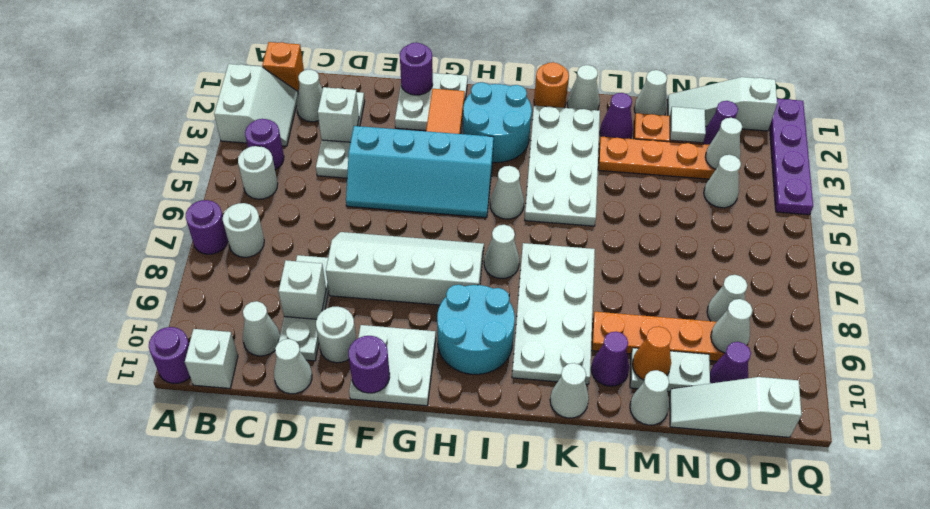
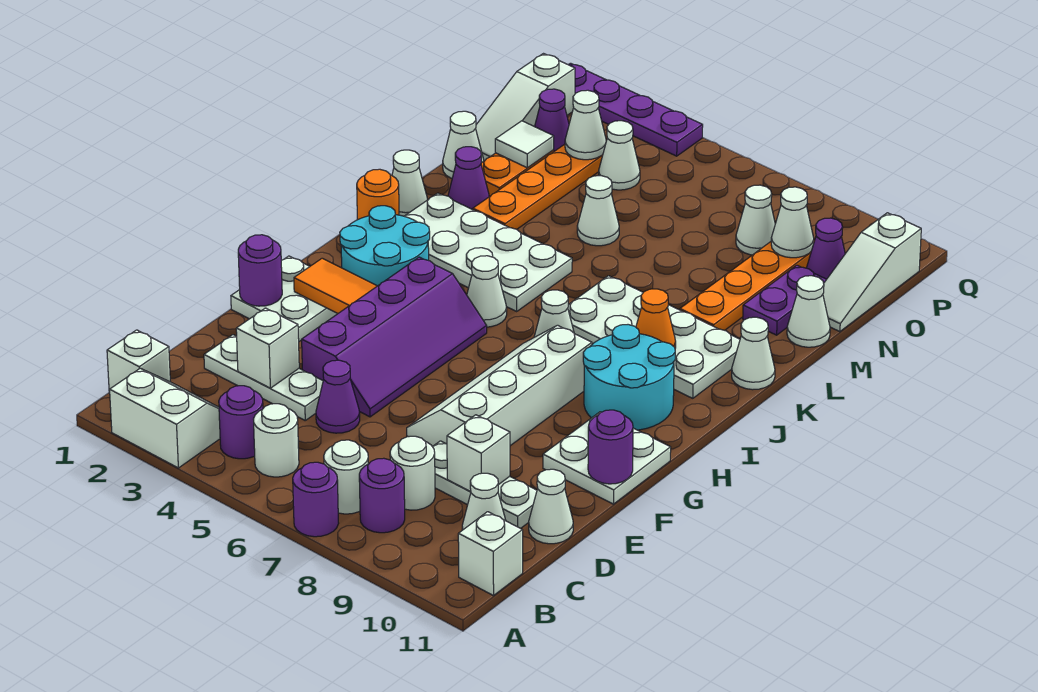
purple 1x1 round brick [149,327,190,384] -> purple 1x1 round brick moved to [359,458,405,533]
orange 1x1 brick [262,42,304,92] -> white 1x1 brick [107,330,170,393]
white 1x1 cone [297,70,323,122] -> white 1x1 cone moved to [577,176,619,246]
cyan 2x4 slope [346,126,494,218] -> purple 2x4 slope [302,257,487,417]
white 1x1 round brick [316,307,356,363] -> white 1x1 round brick moved to [390,436,435,510]
purple 1x1 cone [591,332,629,386] -> purple 1x1 cone moved to [316,360,360,433]
white 1x2 plate [630,348,710,391] -> purple 1x2 plate [743,265,827,335]
orange 1x1 cone [632,327,671,380] -> orange 1x1 cone moved to [636,289,676,348]

